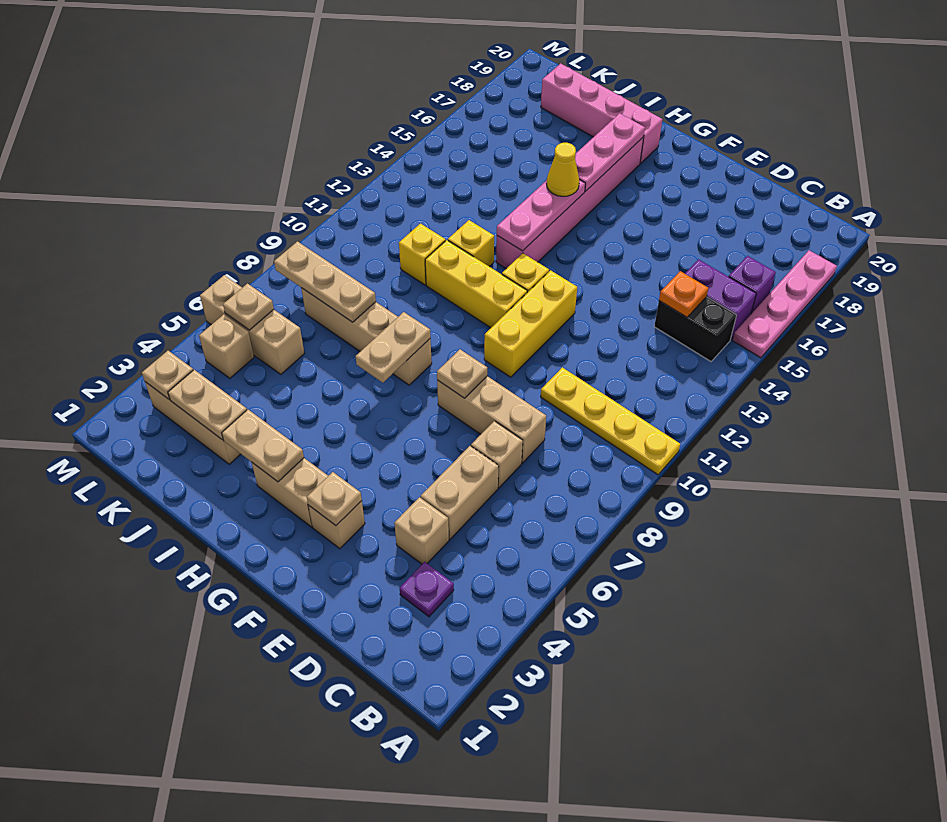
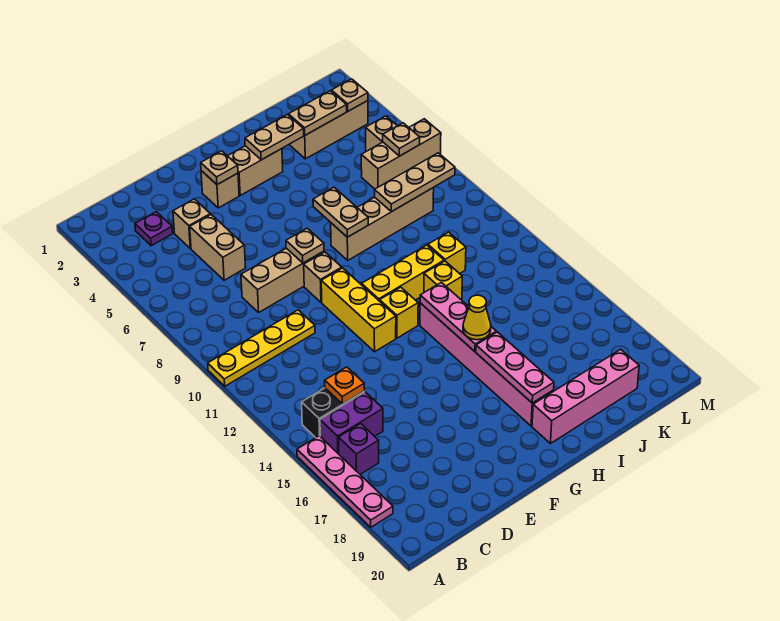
tan 1x1 brick [471,421,523,488] -> tan 1x1 brick moved to [304,252,342,302]

